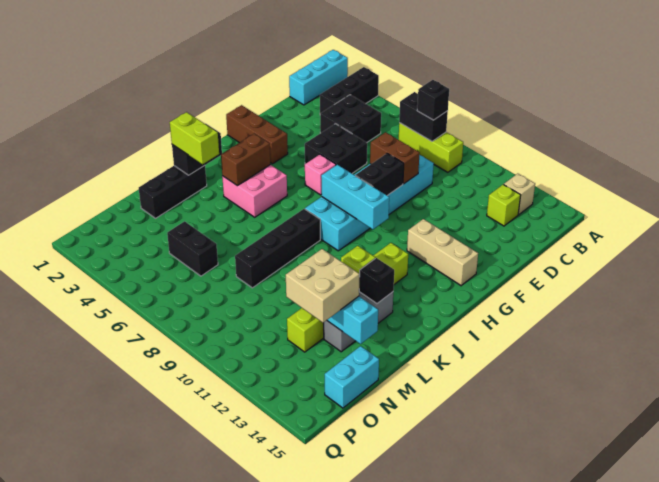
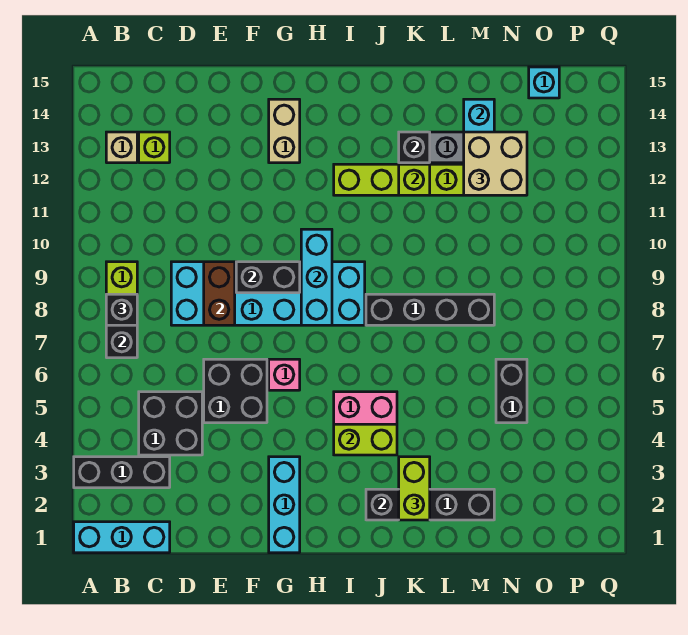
brown 1x3 brick [226,105,288,164] -> cyan 1x3 brick [269,457,300,553]
tan 1x3 brick [407,219,478,286] -> tan 1x2 brick [269,99,300,163]
brown 1x2 brick [221,134,270,186] -> lime 1x2 brick [334,424,397,455]
cyan 1x2 brick [325,346,379,408] -> cyan 1x1 brick [529,67,559,98]

